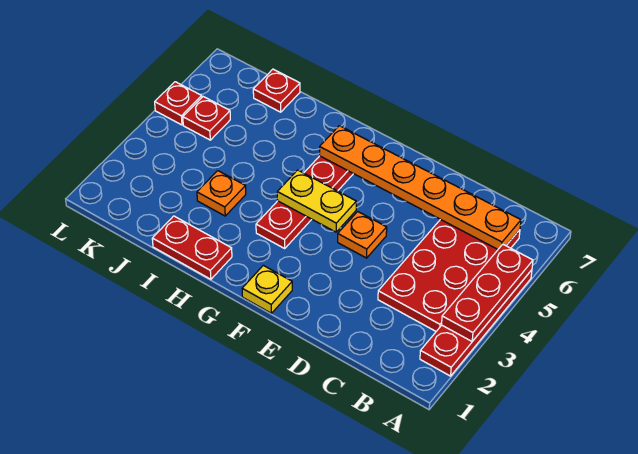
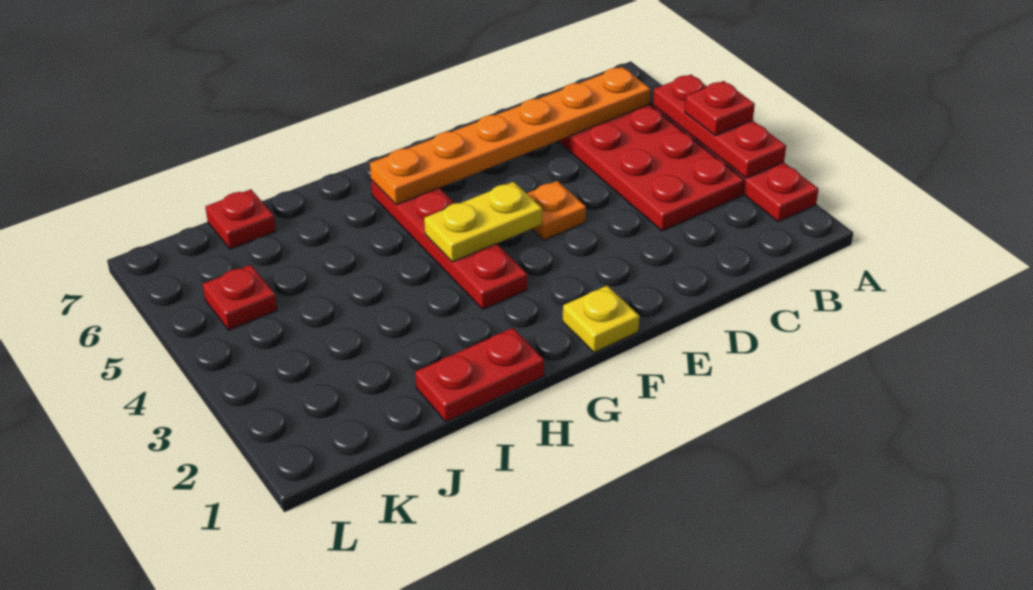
orange 1x1 plate [197,171,246,216] -> none
red 1x1 plate [155,82,202,125] -> red 1x1 plate moved to [685,81,755,136]

